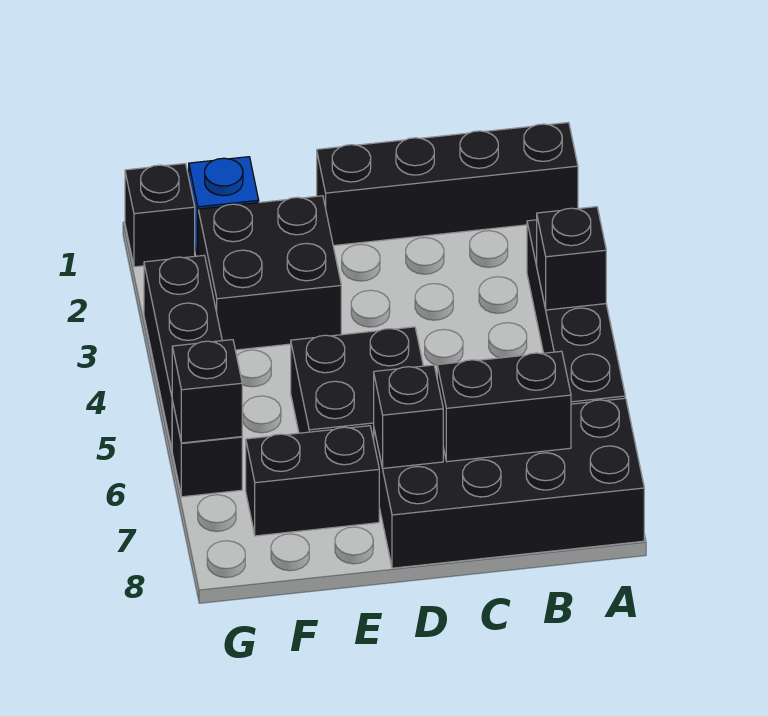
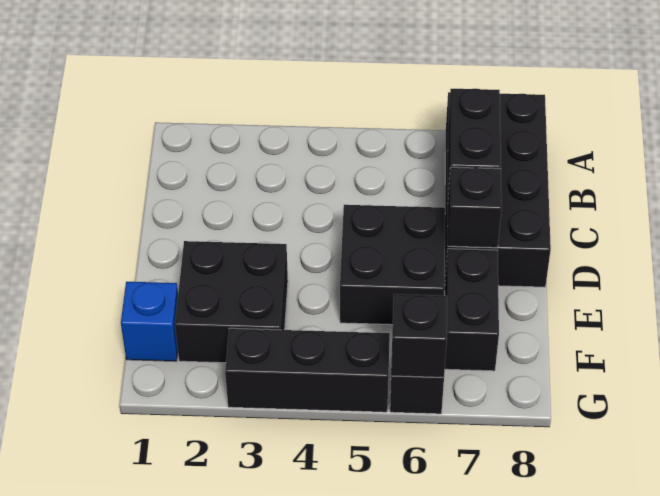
black 1x4 brick [317,122,578,246] -> none
black 1x4 brick [527,220,625,404] -> none
black 1x1 brick [537,207,606,310] -> none
black 1x1 brick [125,164,195,267] -> none

